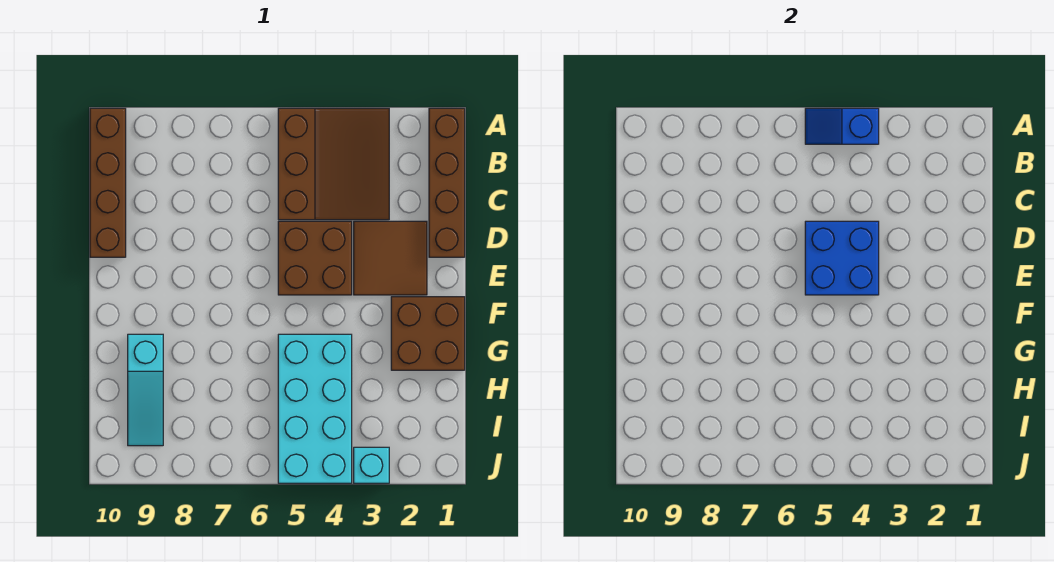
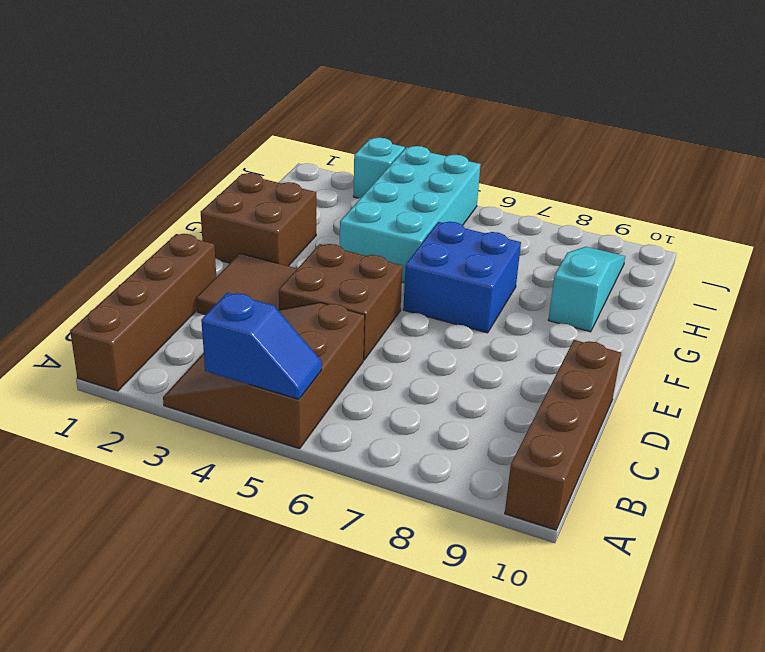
blue 2x2 brick [805,221,879,295] -> blue 2x2 brick moved to [403,222,521,333]

